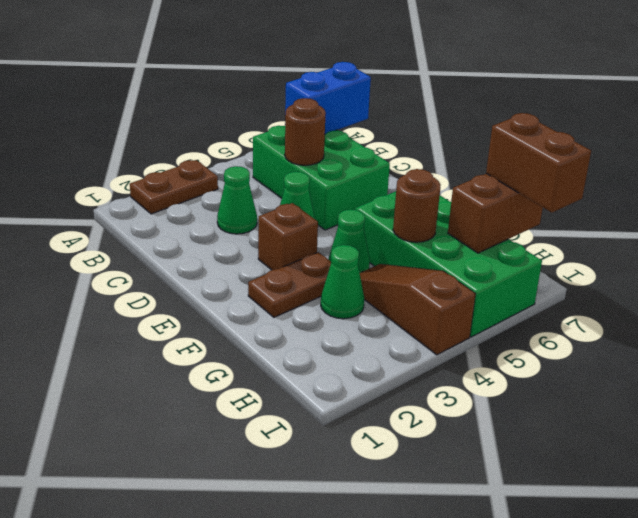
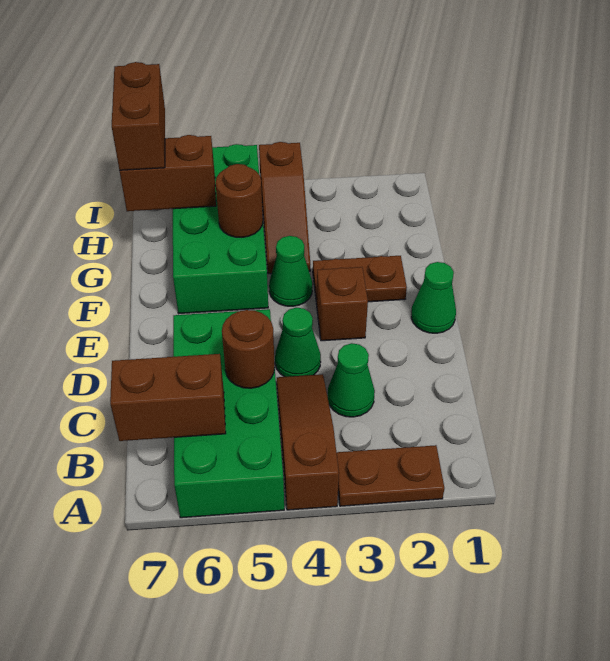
none -> brown 1x3 slope [277,374,339,510]
green 2x3 brick [253,126,390,230] -> green 2x4 brick [173,309,284,518]
blue 1x2 brick [285,62,371,134] -> brown 1x2 brick [110,354,226,441]
green 1x1 cone [321,245,364,319] -> green 1x1 cone moved to [411,262,456,333]

